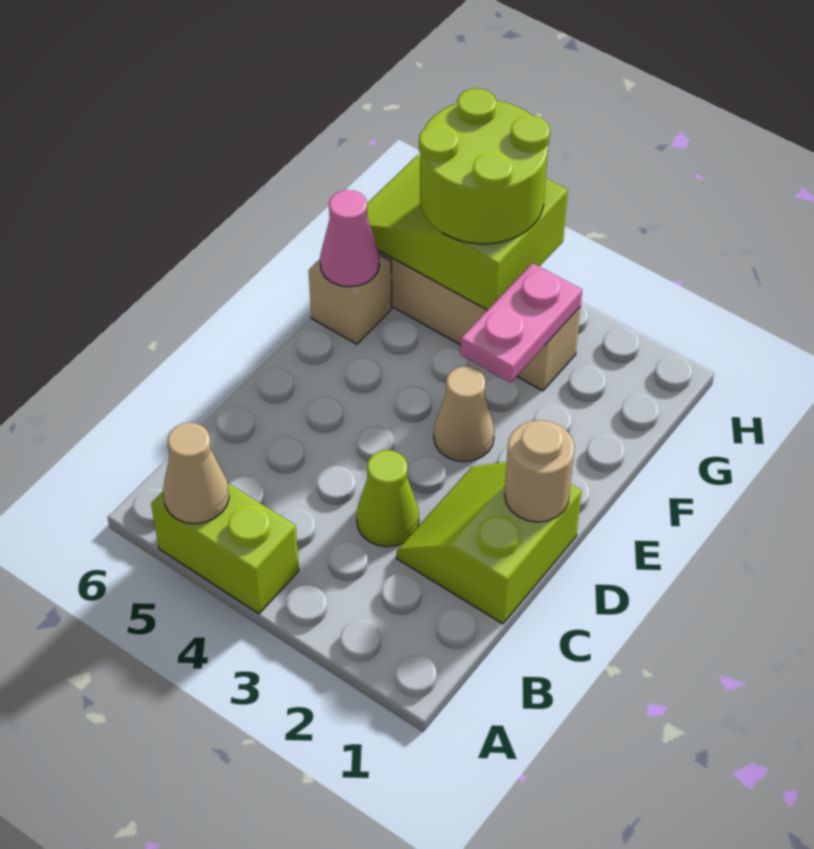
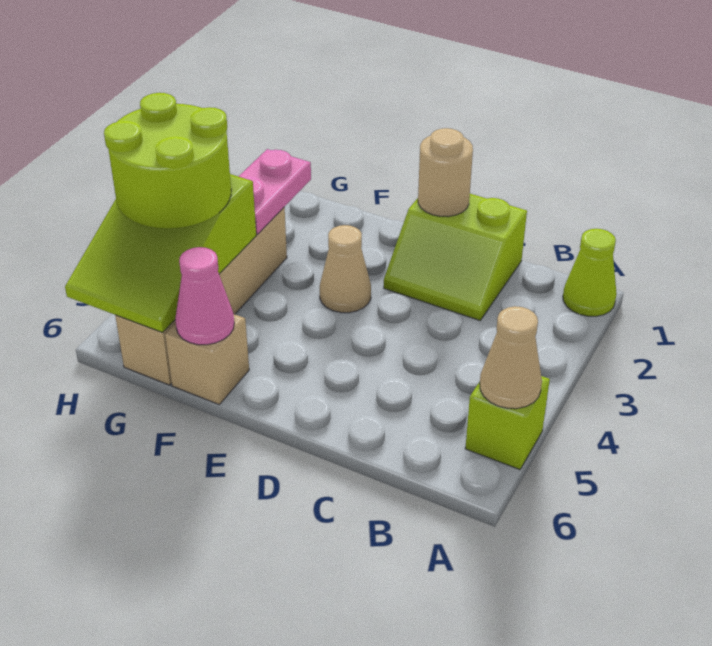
lime 1x2 brick [151,483,299,614] -> lime 1x1 brick [465,376,550,469]
lime 1x1 cone [357,450,419,547] -> lime 1x1 cone moved to [563,229,617,316]
pink 1x2 plate [460,263,582,383] -> pink 1x2 plate turned to [239,149,311,234]

